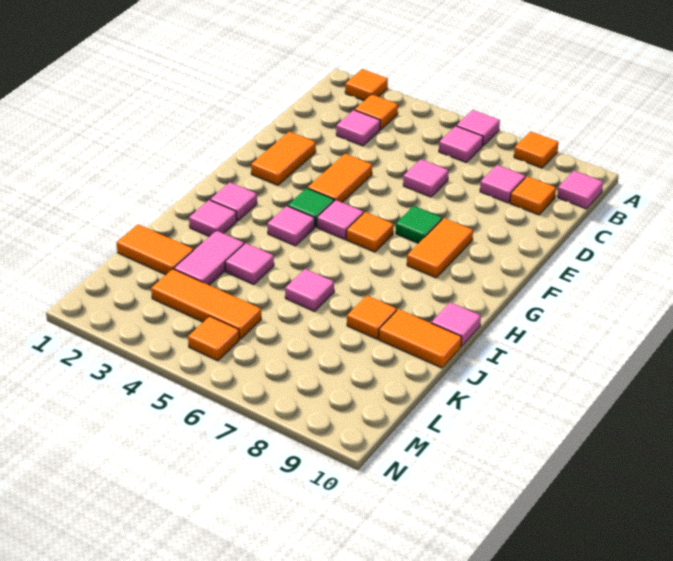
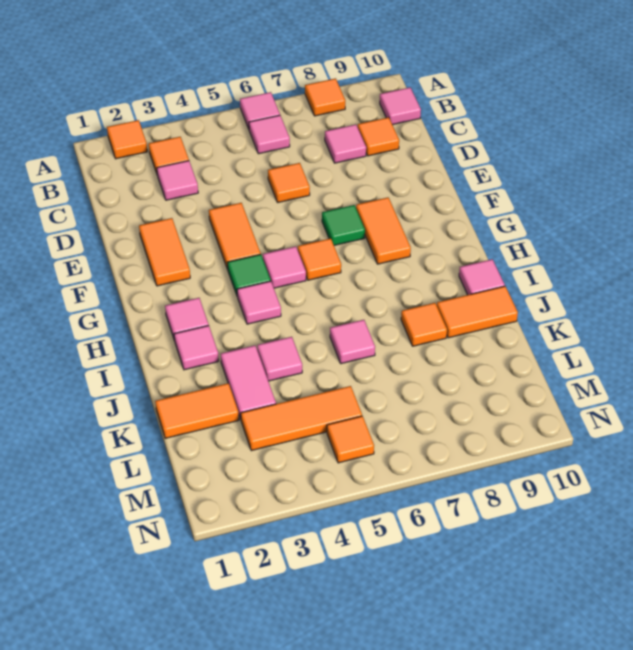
pink 1x1 tile [403,159,449,197] -> orange 1x1 tile [268,163,310,203]

